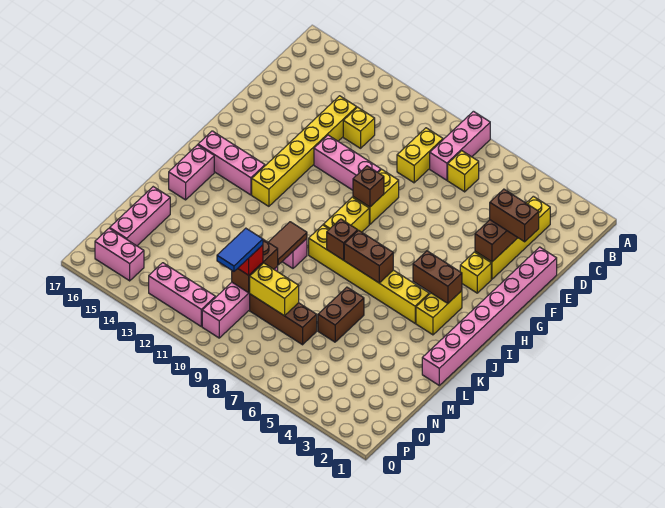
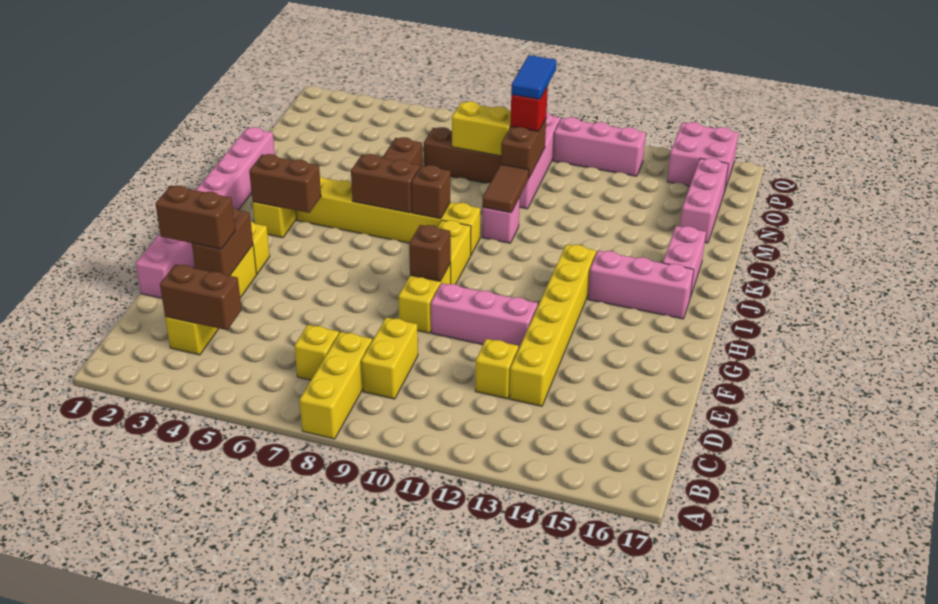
pink 1x3 brick [430,111,490,180] -> yellow 1x3 brick [300,332,372,439]
none -> brown 1x2 brick [160,264,242,330]
pink 1x2 brick [95,228,144,281] -> pink 2x2 brick [667,122,738,189]

